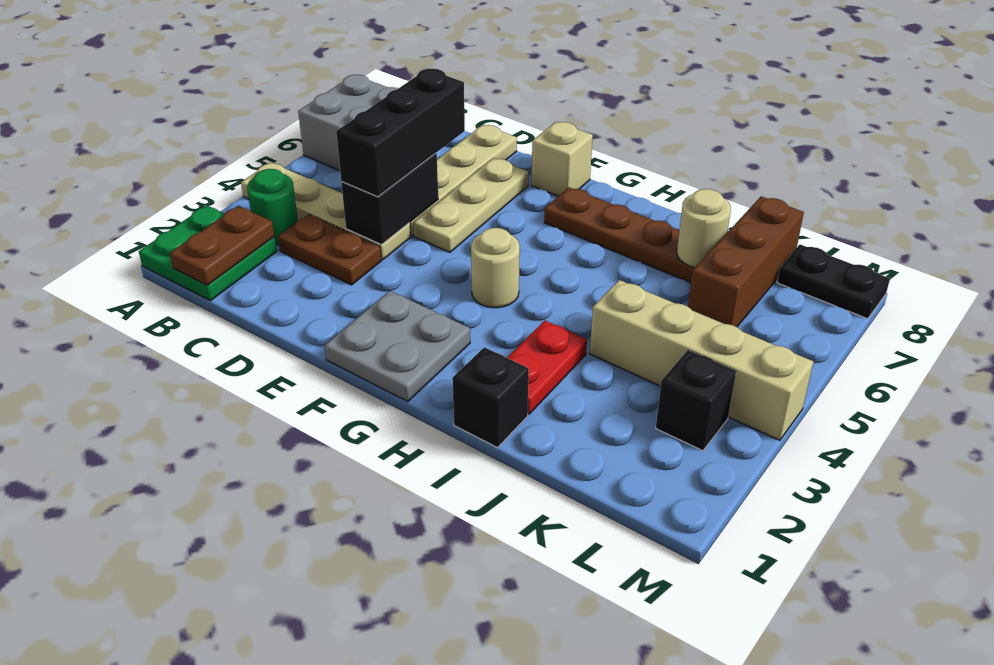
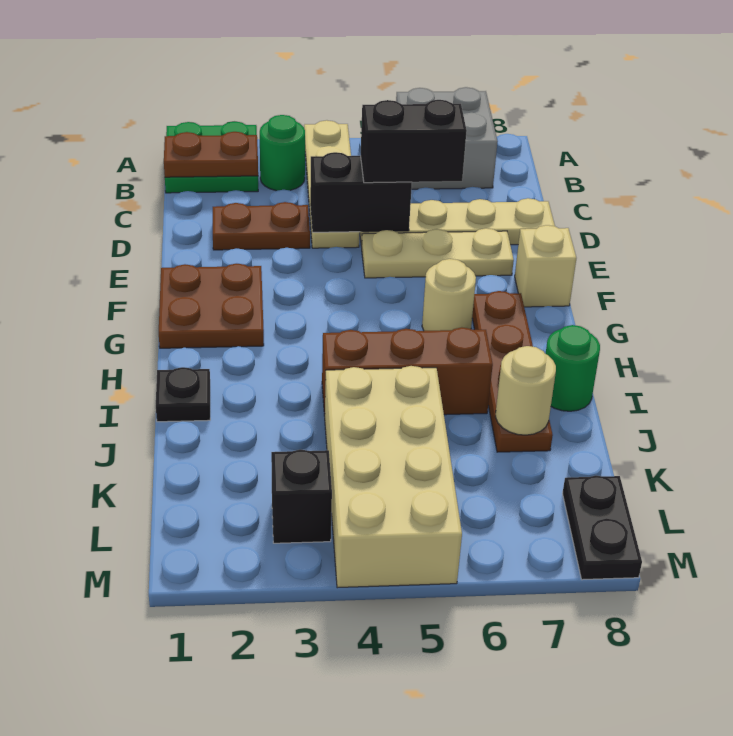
brown 1x2 plate [278,214,381,285] -> brown 1x2 plate turned to [213,202,310,250]
black 1x3 brick [336,69,465,197] -> black 1x2 brick [361,100,467,183]
grey 2x2 plate [325,291,470,402] -> brown 2x2 plate [159,264,264,348]
tan 1x1 round brick [471,228,520,308] -> tan 1x1 round brick moved to [422,259,476,331]
black 1x1 brick [452,347,529,448] -> black 1x1 plate [156,367,210,422]
red 1x2 plate [507,321,587,414] -> none
none -> green 1x1 round brick [546,325,600,411]
tan 1x4 brick [590,280,813,440] -> tan 2x4 brick [325,366,462,588]
brown 1x3 brick [688,196,804,327] -> brown 1x3 brick moved to [322,327,493,416]

